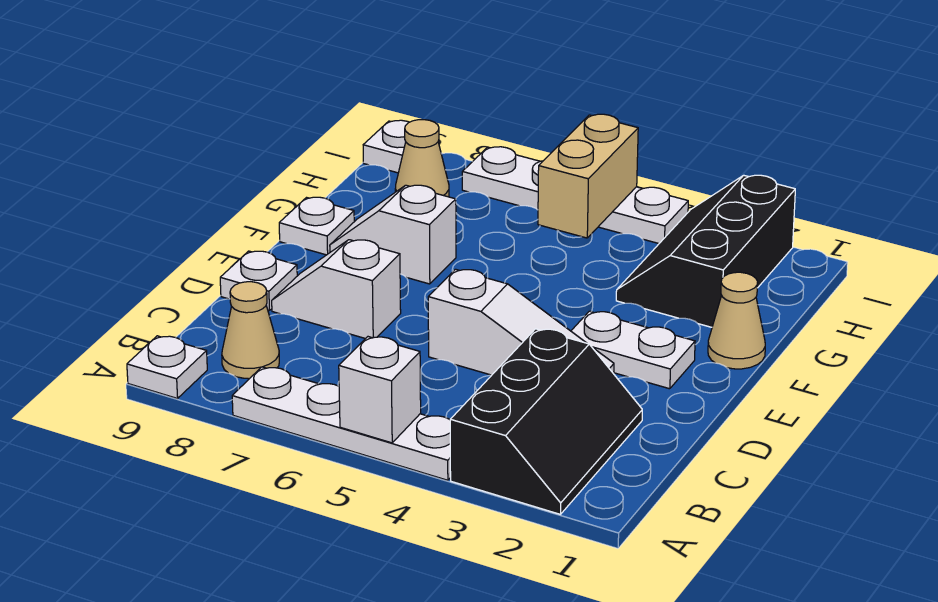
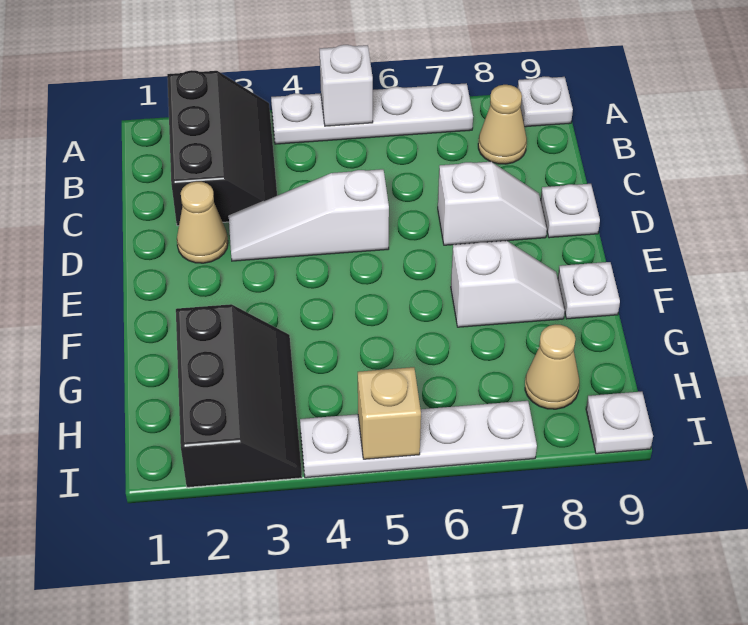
black 2x3 slope [450,329,642,514] -> black 2x3 slope turned to [167,70,277,226]
white 1x2 plate [571,311,695,389] -> none
tan 1x1 cone [708,272,765,369] -> tan 1x1 cone moved to [177,182,228,263]
tan 1x2 brick [538,114,638,238] -> tan 1x1 brick [358,367,421,459]

